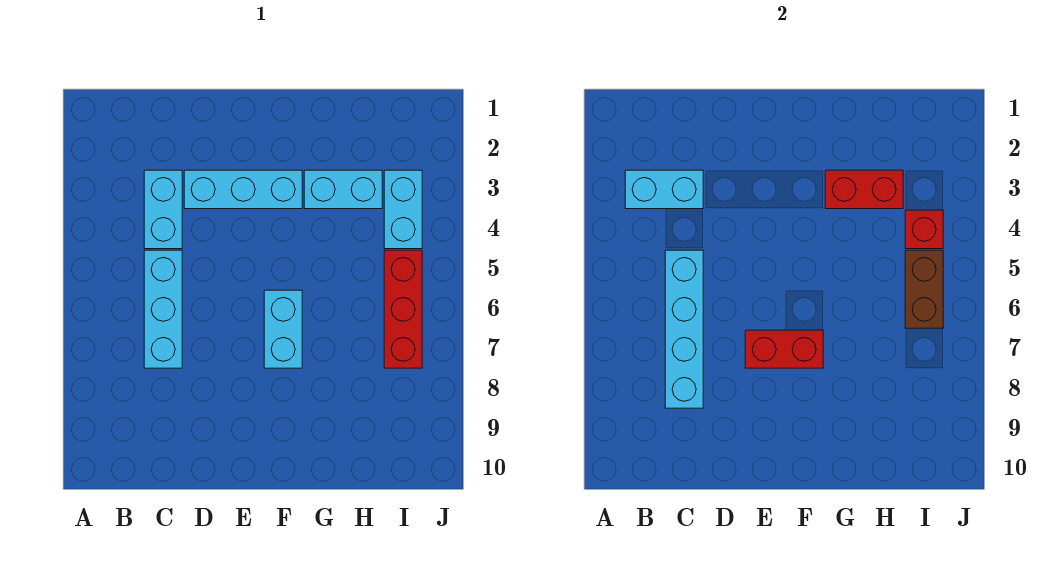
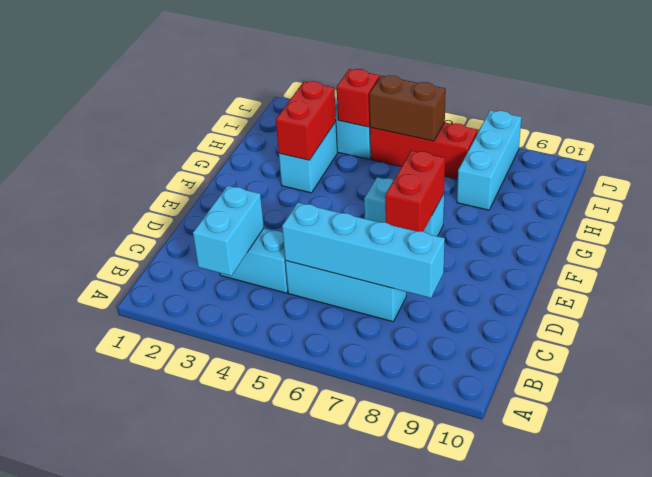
cyan 1x3 brick [184,170,302,209] -> cyan 1x3 brick moved to [457,110,521,210]

